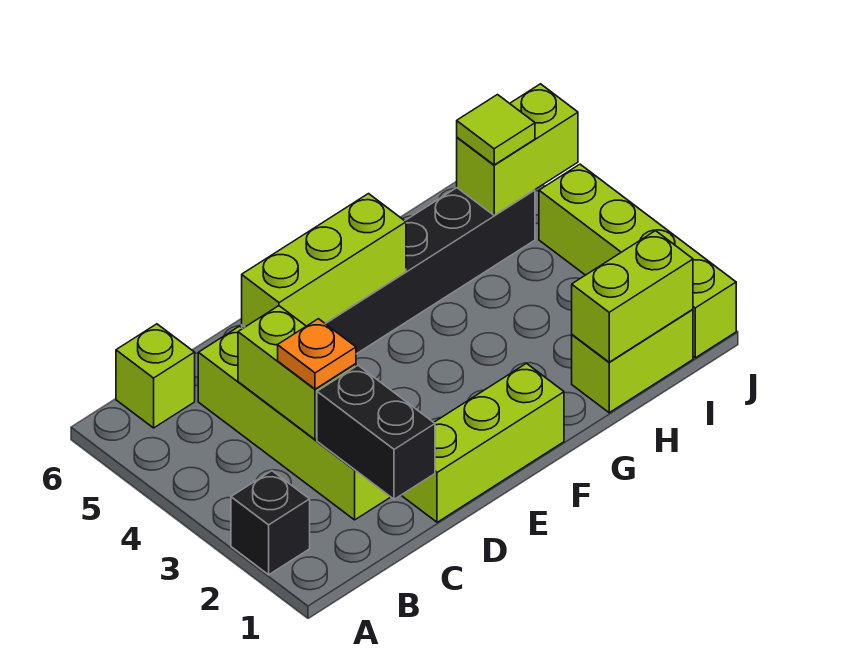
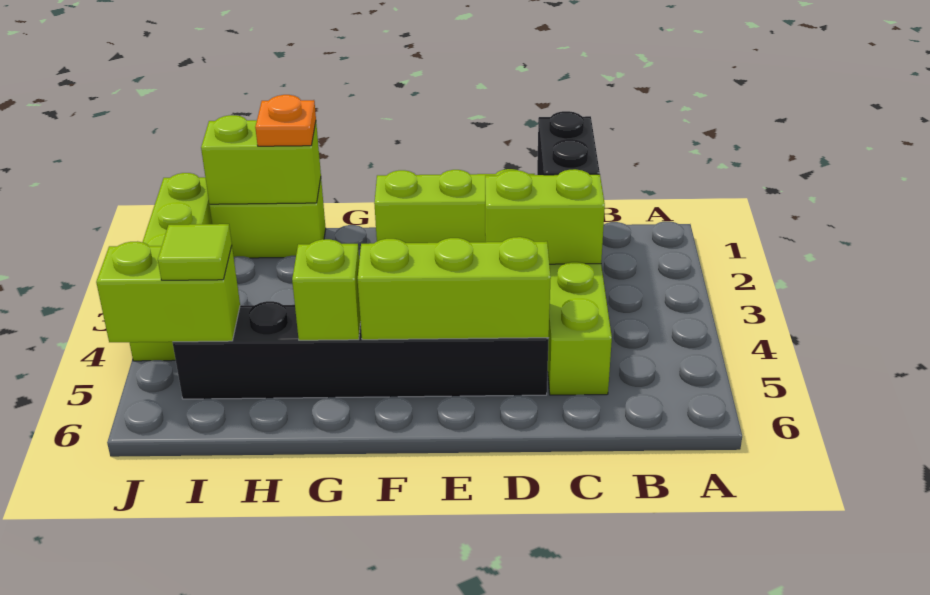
black 1x1 brick [231,471,310,575] -> none
lime 1x1 brick [116,324,195,428] -> lime 1x1 brick moved to [292,239,361,340]
lime 1x2 brick [238,306,356,440] -> lime 1x2 brick turned to [485,169,605,264]
orange 1x1 plate [278,319,356,389] -> orange 1x1 plate moved to [255,95,316,146]

